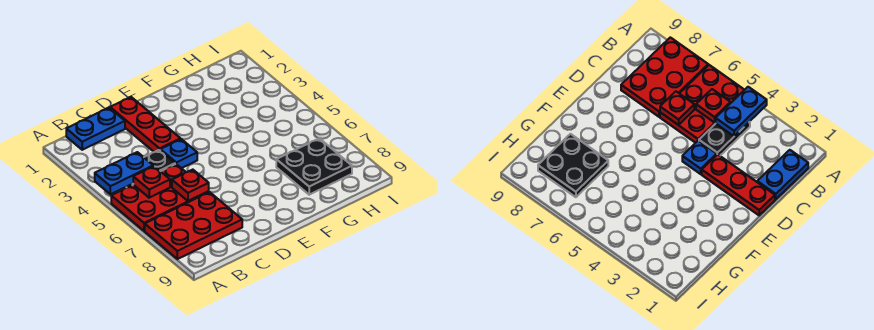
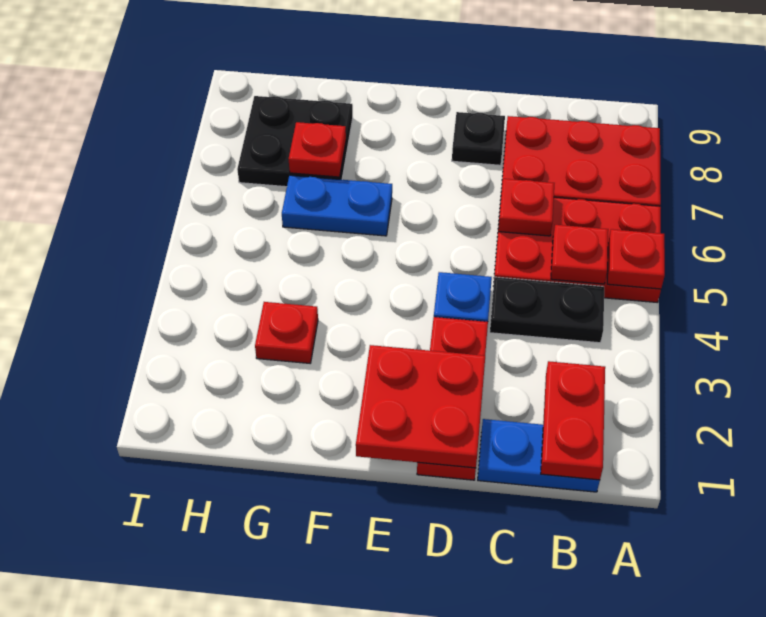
blue 1x2 plate [95,152,153,194] -> blue 1x2 plate moved to [282,175,392,236]
none -> red 1x1 plate [607,229,665,289]
none -> red 1x2 plate [541,361,605,480]
none -> red 2x2 plate [356,345,485,468]
none -> black 1x1 plate [452,112,505,165]
none -> red 1x1 plate [255,302,318,363]
none -> red 1x1 plate [289,122,346,177]

